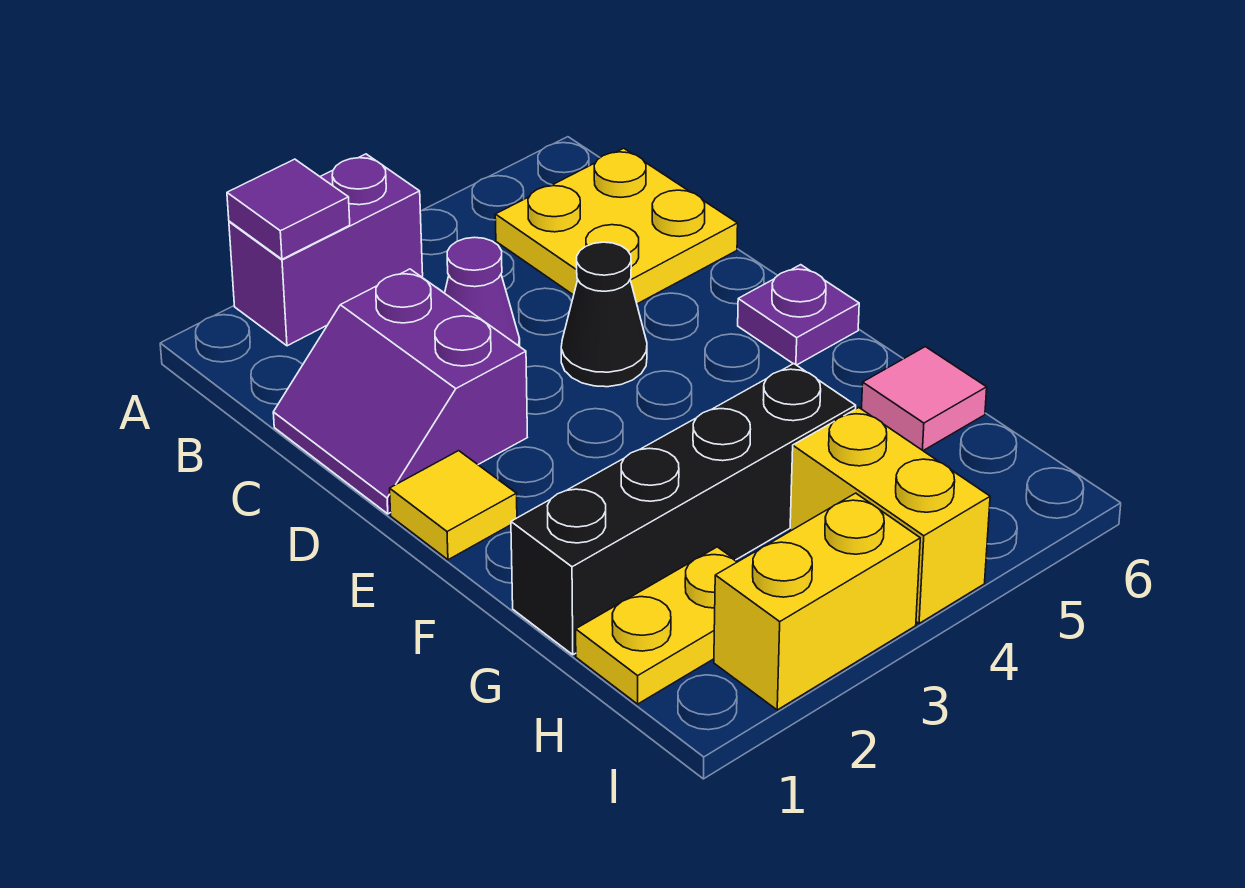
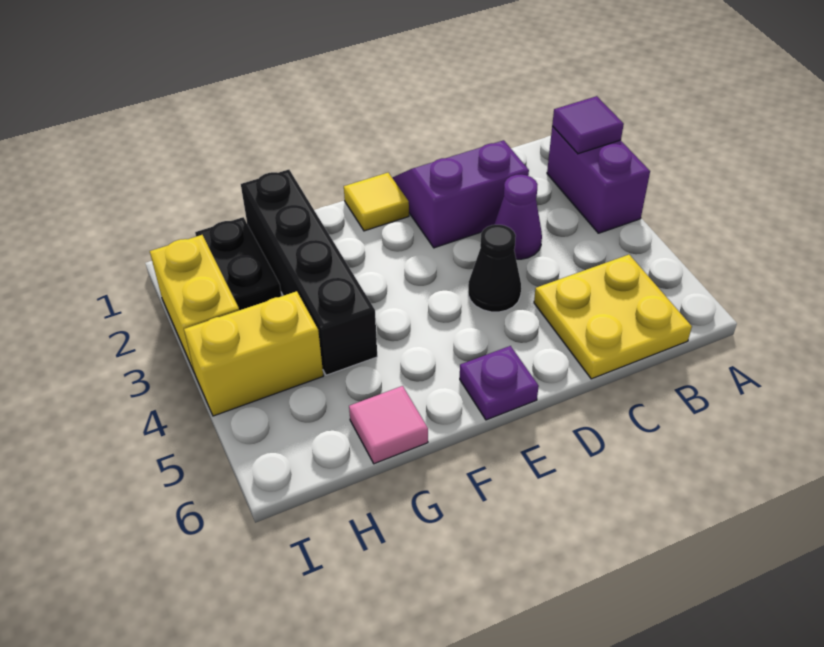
yellow 1x2 plate [576,547,738,704] -> black 1x2 plate [195,217,281,310]

